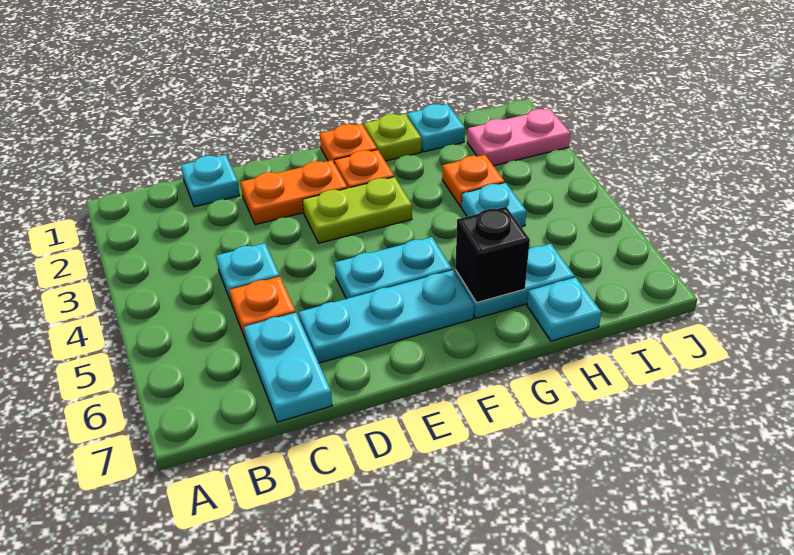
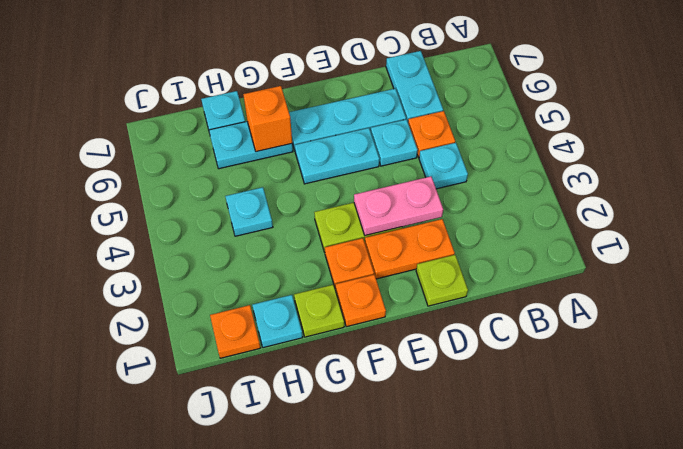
cyan 1x1 plate [181,155,240,207] -> cyan 1x1 plate moved to [371,119,418,166]
none -> lime 1x1 plate [416,255,468,306]
black 1x1 brick [455,207,530,303] -> orange 1x1 brick [243,86,292,152]
orange 1x1 plate [442,155,505,207] -> orange 1x1 plate moved to [210,305,260,358]
pink 1x2 plate [467,109,570,166] -> pink 1x2 plate moved to [354,176,443,235]

